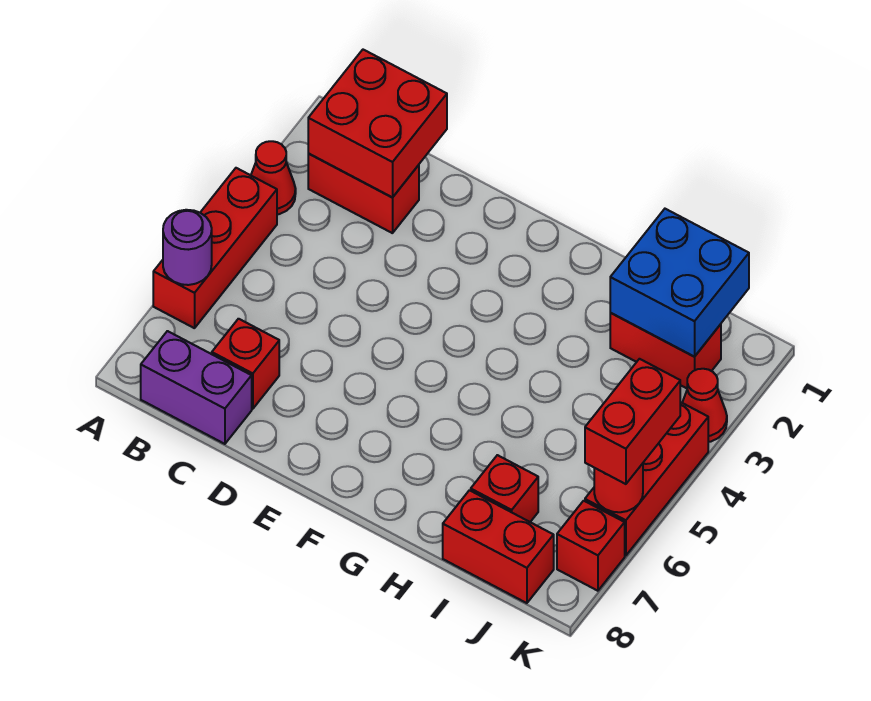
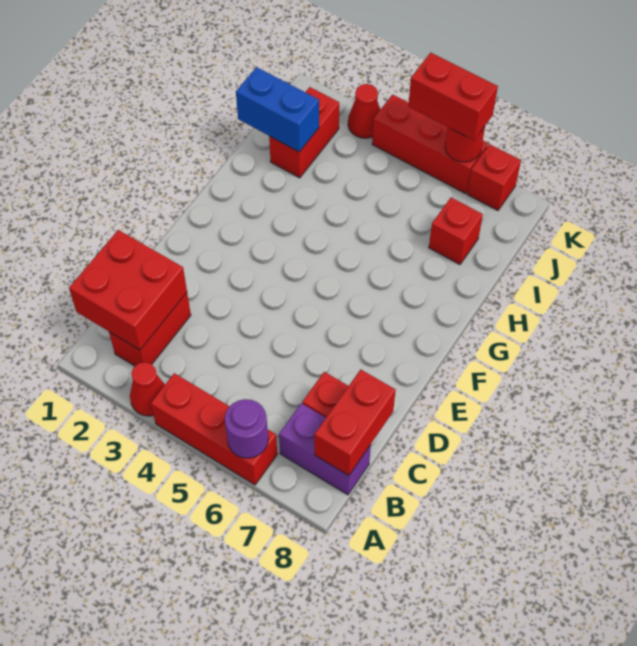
purple 1x2 brick [141,331,252,444] -> purple 1x2 brick turned to [279,403,371,495]
blue 2x2 brick [610,209,749,357] -> blue 1x2 brick [236,67,319,152]
red 1x2 brick [443,490,554,603] -> red 1x2 brick moved to [314,370,396,475]

